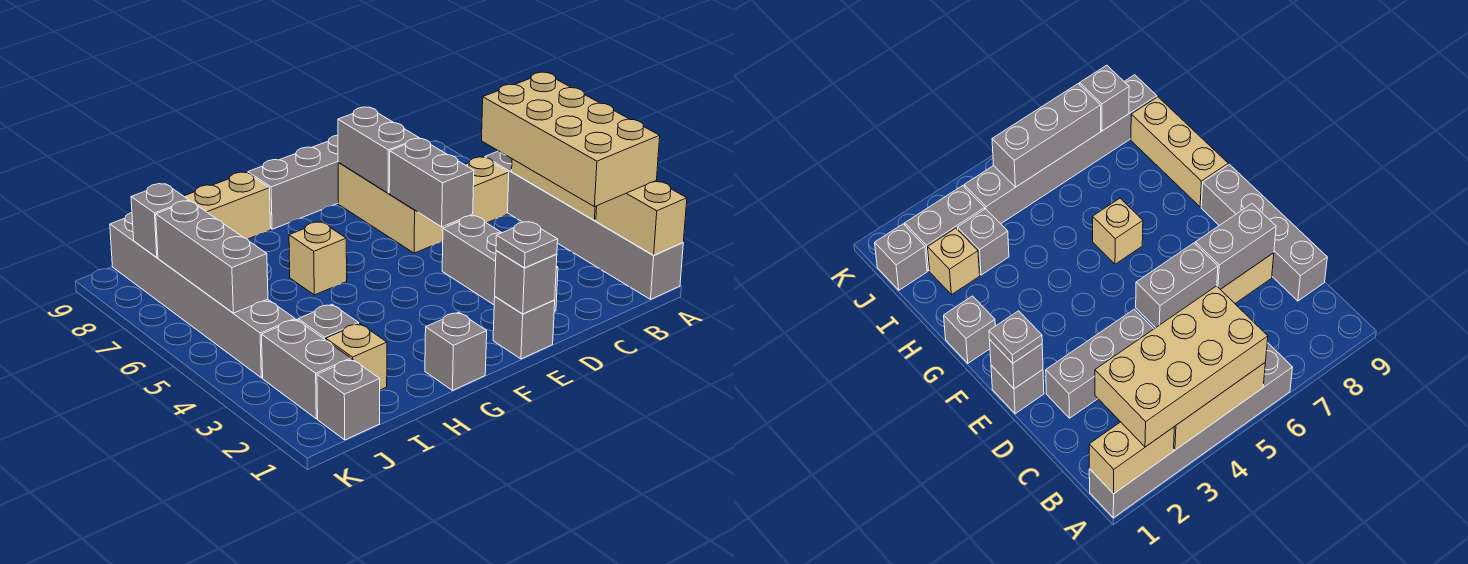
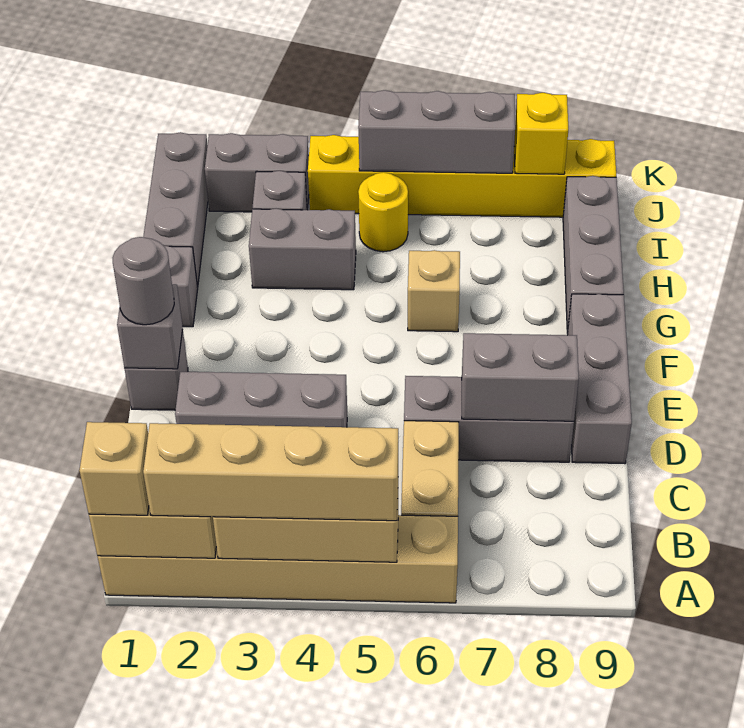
grey 1x6 brick [485,151,683,299] -> tan 1x6 brick [98,515,458,603]
tan 2x4 brick [482,72,660,207] -> tan 1x4 brick [143,423,398,521]
grey 1x4 brick [248,135,338,229] -> grey 1x3 brick [568,294,632,464]
grey 1x2 brick [389,138,474,227] -> grey 1x2 brick moved to [249,209,356,290]
tan 1x3 brick [338,162,445,253] -> grey 1x3 brick [404,376,574,462]
grey 1x1 plate [496,222,558,268] -> grey 1x1 round brick [113,237,174,325]
tan 1x3 brick [184,172,271,239] -> grey 1x3 brick [563,176,624,333]
tan 1x1 brick [326,324,387,390] -> tan 1x1 brick moved to [79,422,149,515]
none -> yellow 1x1 round brick [358,172,408,252]
grey 1x1 brick [317,359,380,440] -> grey 1x3 brick [143,132,208,287]
grey 1x6 brick [110,213,295,378] -> yellow 1x6 brick [308,135,616,217]
grey 1x1 brick [131,184,189,257] -> yellow 1x1 brick [514,93,568,174]

